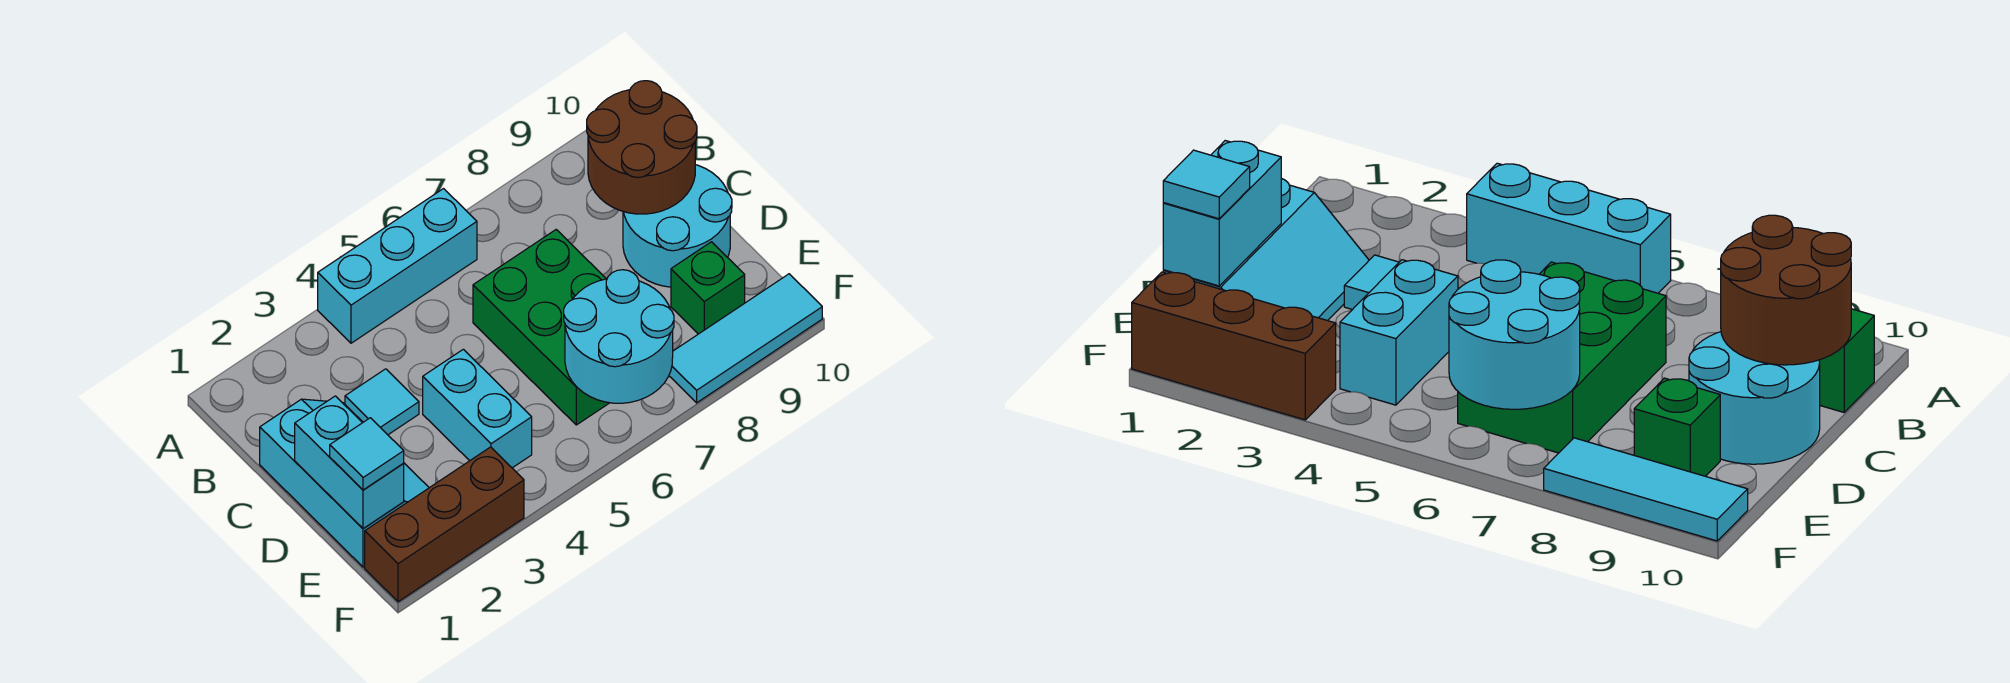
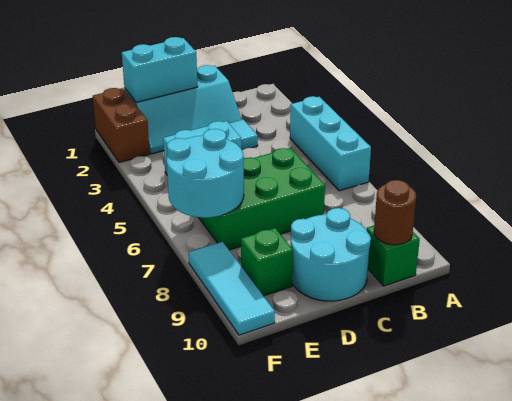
brown 2x2 round brick [587,81,697,214] -> brown 1x1 round brick [374,180,416,245]
cyan 1x1 tile [330,418,404,490] -> none
brown 1x3 brick [365,447,524,602] -> brown 1x2 brick [93,88,150,163]

